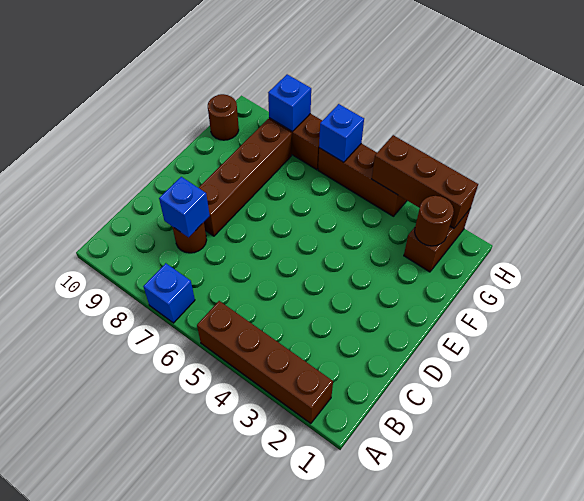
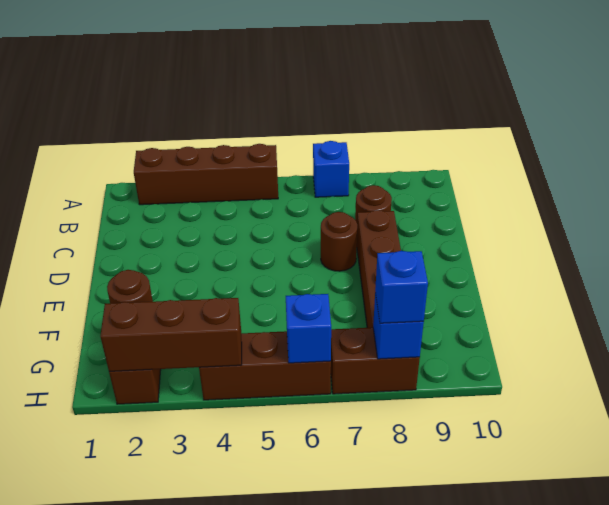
blue 1x1 brick [159,177,210,237] -> blue 1x1 brick moved to [375,251,428,323]
brown 1x1 round brick [208,94,239,140] -> brown 1x1 round brick moved to [321,212,357,271]

